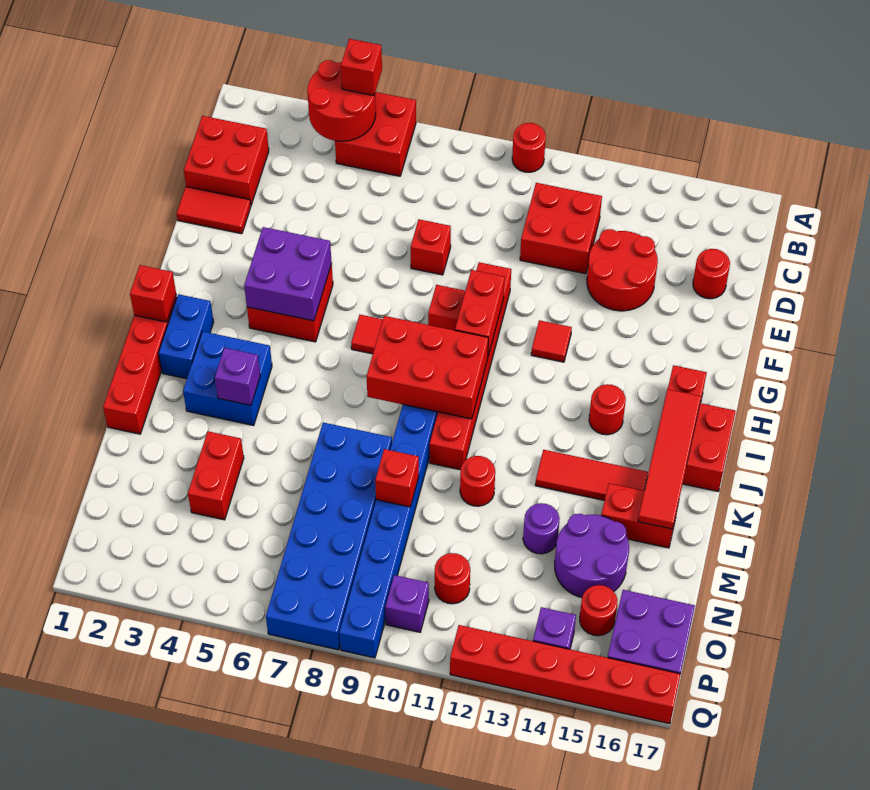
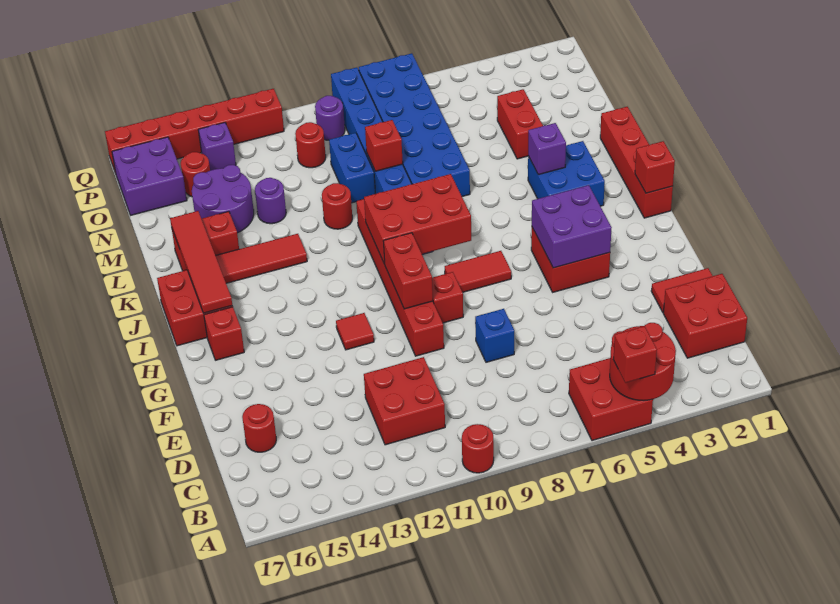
red 2x2 round brick [587,229,658,311] -> none
red 1x1 brick [411,219,451,275] -> blue 1x1 brick [475,309,514,362]
blue 1x2 brick [159,294,214,379] -> blue 1x2 brick moved to [329,133,375,203]
red 1x1 round brick [589,384,626,435] -> none
purple 1x1 brick [385,575,429,632] -> purple 1x1 round brick [315,96,345,140]

